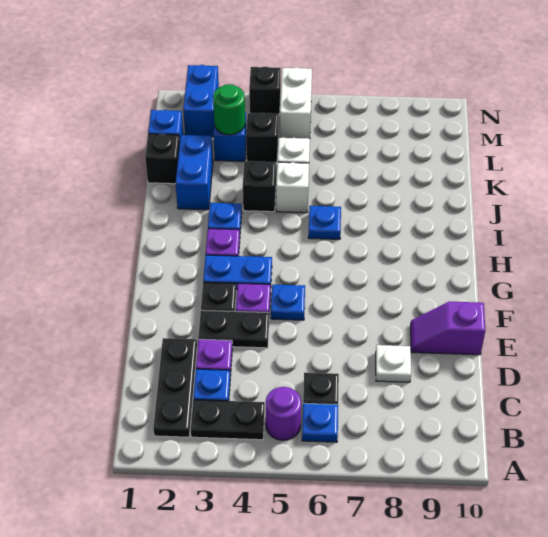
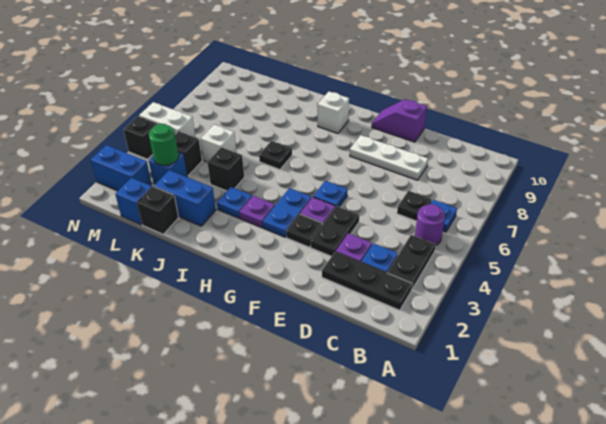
white 1x1 plate [376,345,411,382] -> white 1x3 plate [350,135,428,180]
purple 1x2 slope [411,302,485,355] -> purple 1x2 slope turned to [372,99,427,142]
blue 1x1 plate [308,206,341,239] -> black 1x1 plate [259,141,292,170]
white 1x1 brick [276,162,309,213] -> white 1x1 brick moved to [318,92,349,133]

